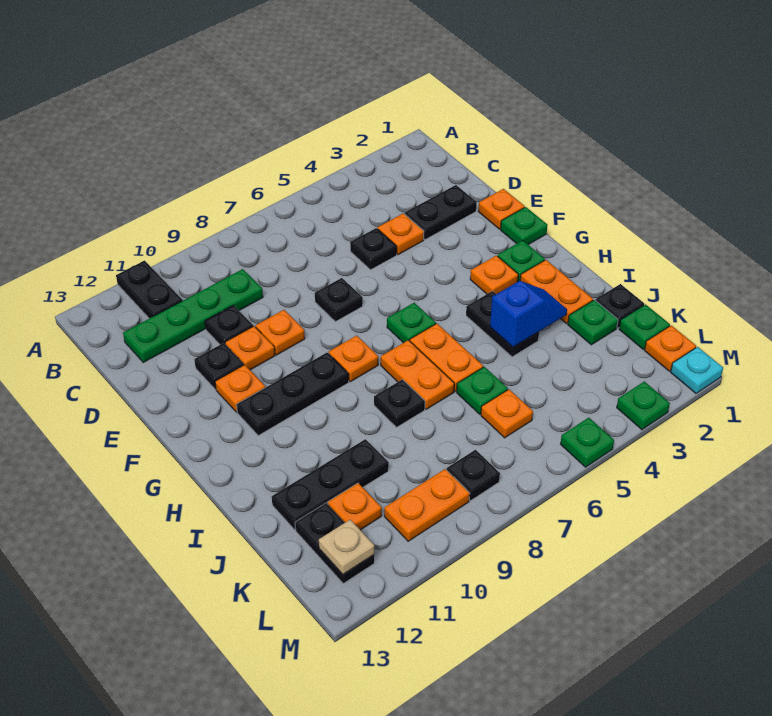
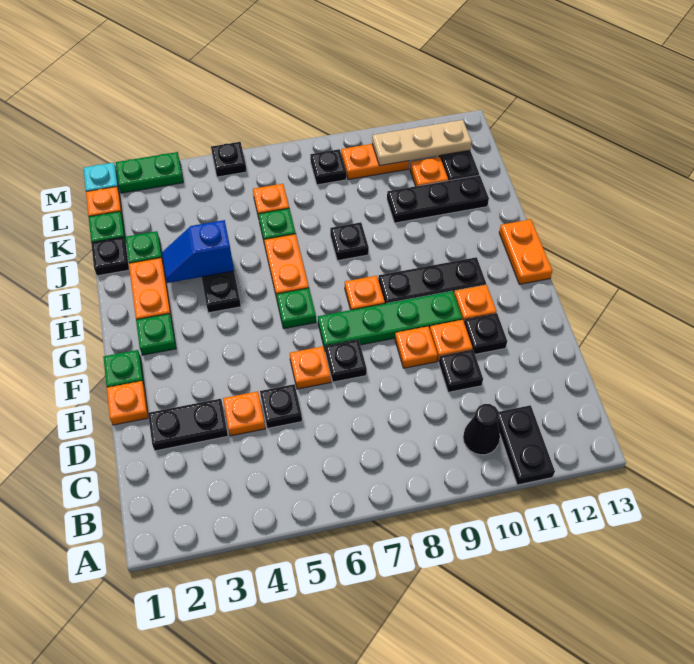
none -> black 1x1 cone [463,404,500,455]
green 1x4 plate [123,269,263,362] -> green 1x4 plate moved to [318,291,462,350]
orange 1x1 plate [470,256,518,294] -> orange 1x1 plate moved to [290,346,331,389]
orange 1x2 plate [381,340,454,409] -> orange 1x2 plate moved to [499,219,552,284]
tan 1x1 plate [319,520,374,574] -> tan 1x3 plate [372,120,472,166]
green 1x1 plate [617,381,670,430] -> green 1x2 plate [116,152,183,193]
green 1x1 plate [561,418,614,467] -> black 1x1 plate [211,142,247,177]

